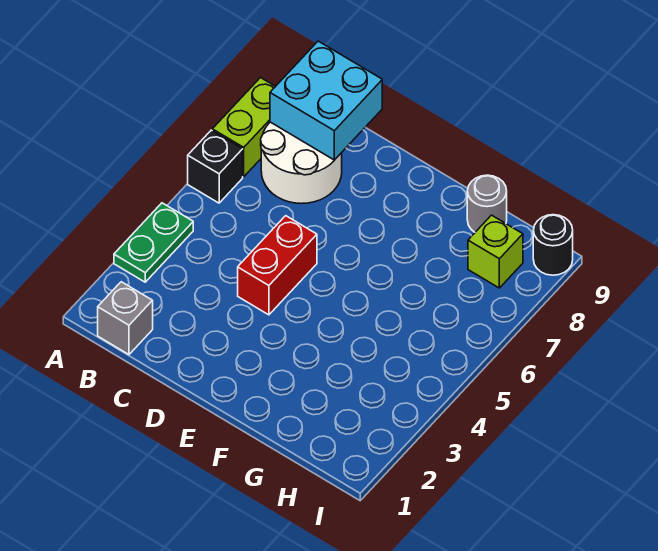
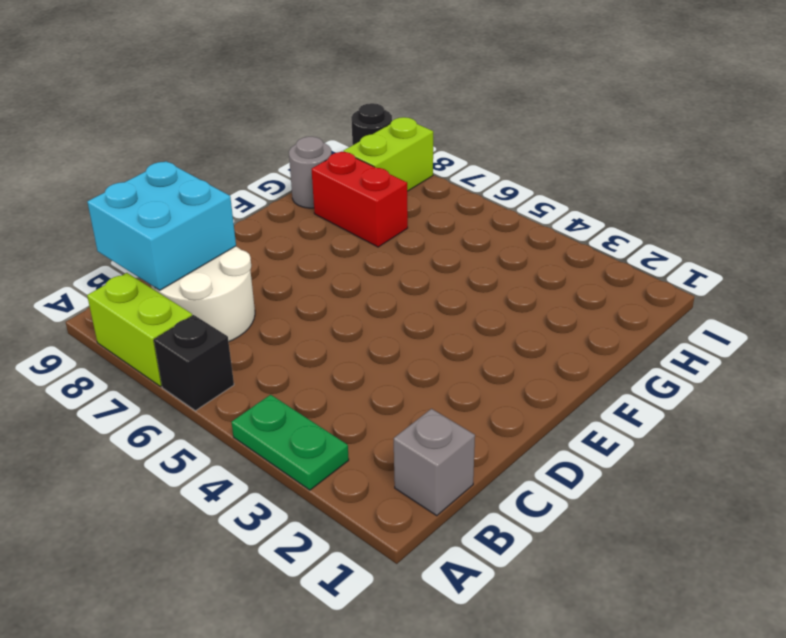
red 1x2 brick [238,216,317,315] -> red 1x2 brick moved to [312,152,408,247]
lime 1x1 brick [468,215,523,288] -> lime 1x2 brick [343,117,433,191]

